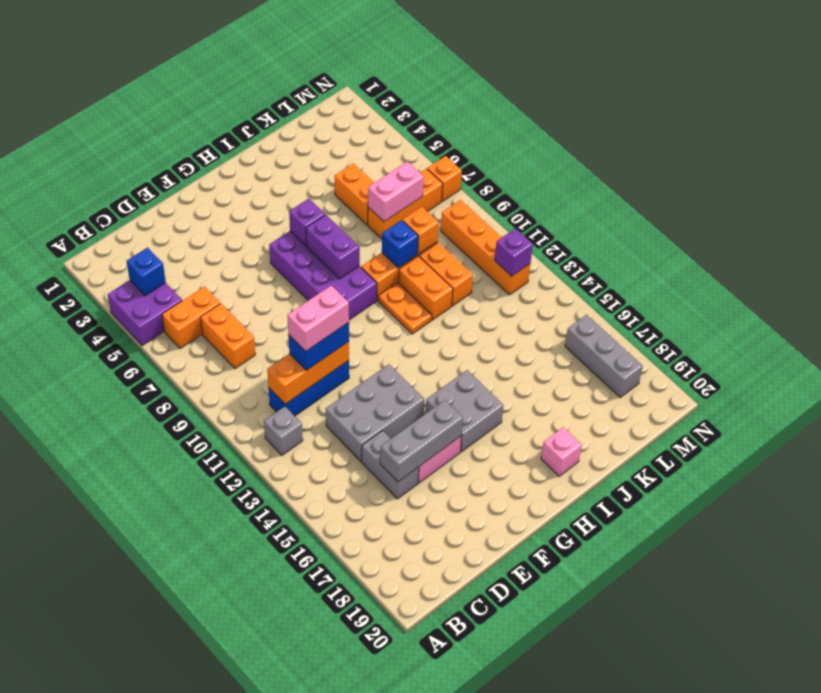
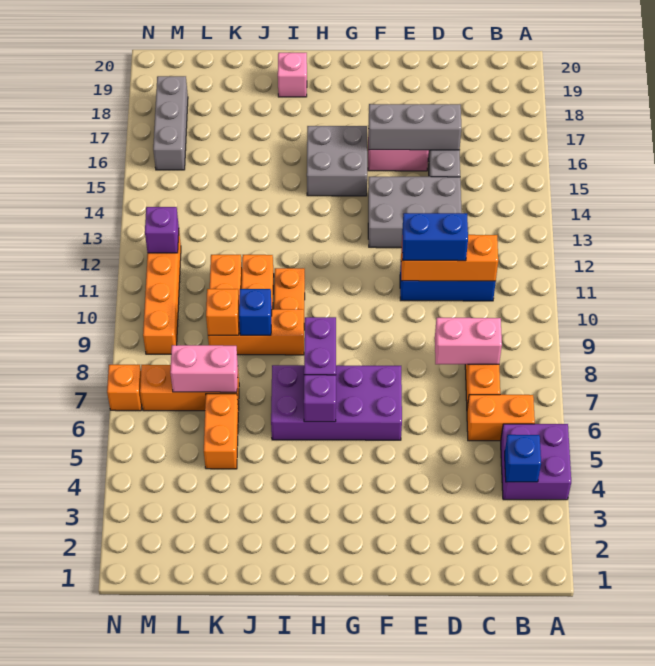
grey 1x1 brick [264,406,303,455] -> none
pink 1x2 brick [287,286,349,351] -> pink 1x2 brick moved to [435,318,502,364]
purple 2x4 brick [269,231,377,320] -> purple 2x4 brick turned to [271,365,402,440]

